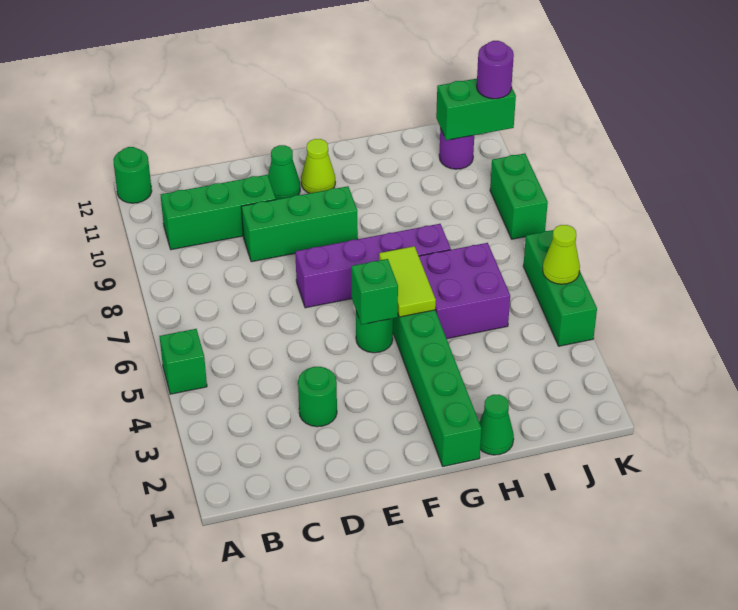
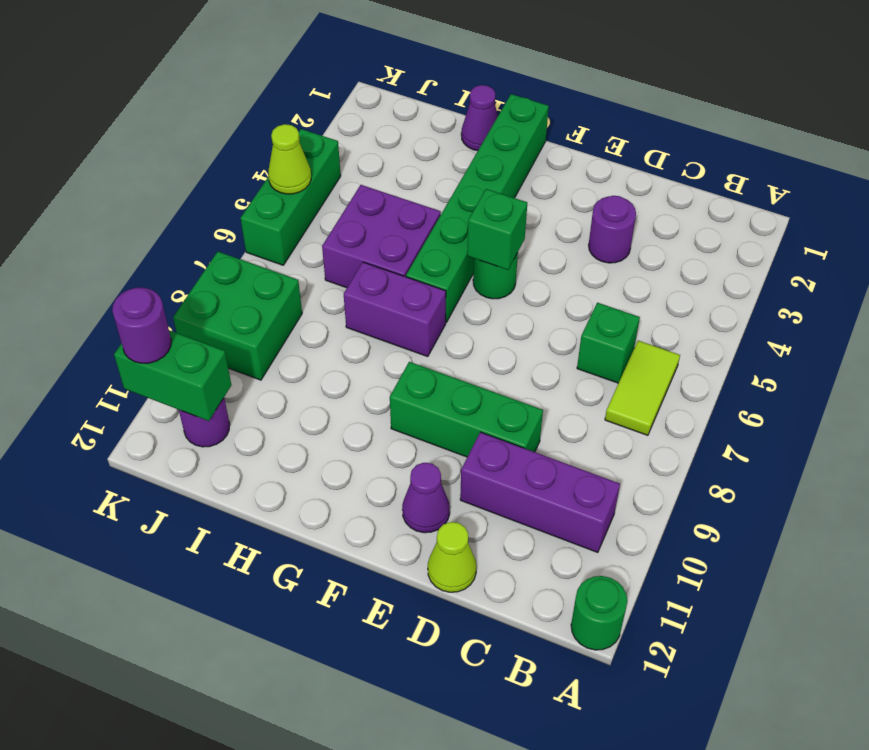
green 1x1 brick [159,329,207,394] -> green 1x1 brick moved to [577,303,640,383]
green 1x3 brick [161,175,276,250] -> purple 1x3 brick [460,432,620,553]
green 1x1 round brick [298,367,337,427] -> purple 1x1 round brick [589,196,636,263]
purple 1x4 brick [295,224,451,308] -> purple 1x2 brick [344,262,446,357]
green 1x1 cone [268,145,300,200] -> purple 1x1 cone [402,463,450,533]
lime 1x1 cone [301,139,335,193] -> lime 1x1 cone moved to [428,522,476,592]
lime 1x2 tile [379,246,436,317] -> lime 1x2 tile moved to [605,341,680,435]
green 1x1 cone [479,395,514,455] -> purple 1x1 cone [461,85,498,151]
green 1x2 brick [490,153,548,239] -> green 2x2 brick [173,252,302,380]

